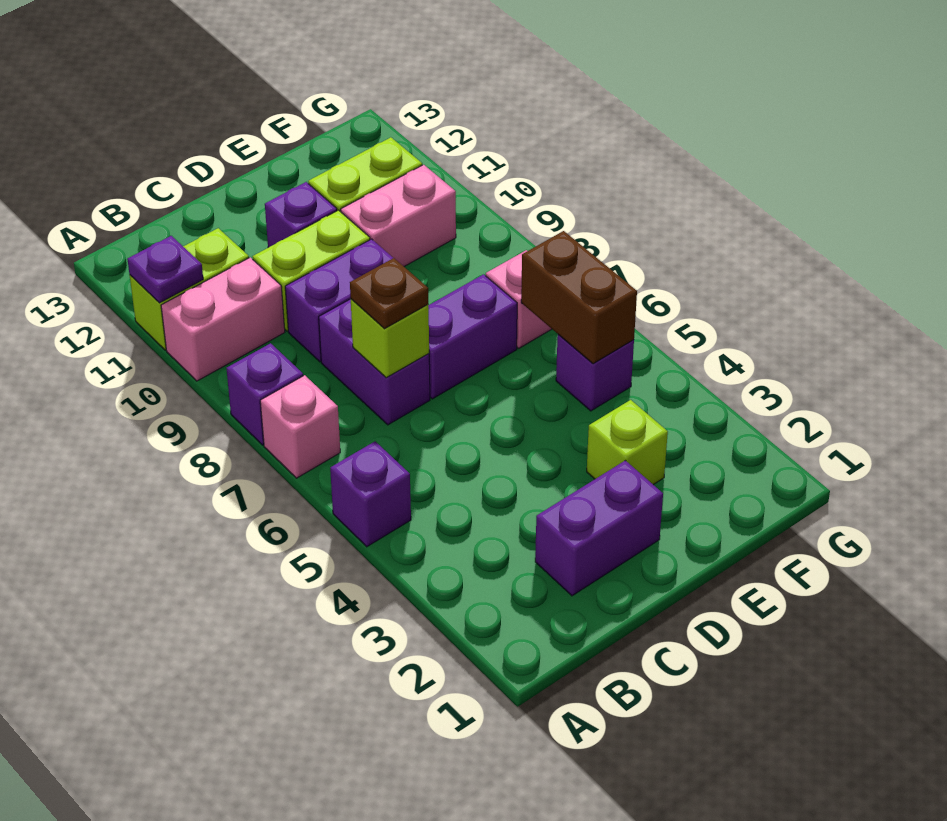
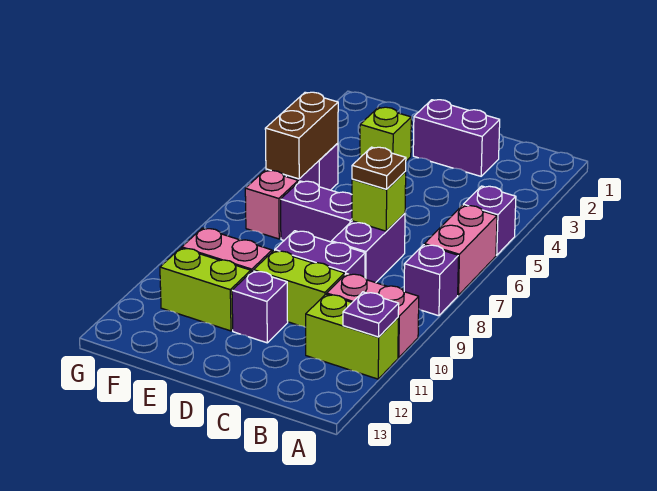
pink 1x1 brick [260,375,340,478] -> pink 1x2 brick [424,205,497,295]

